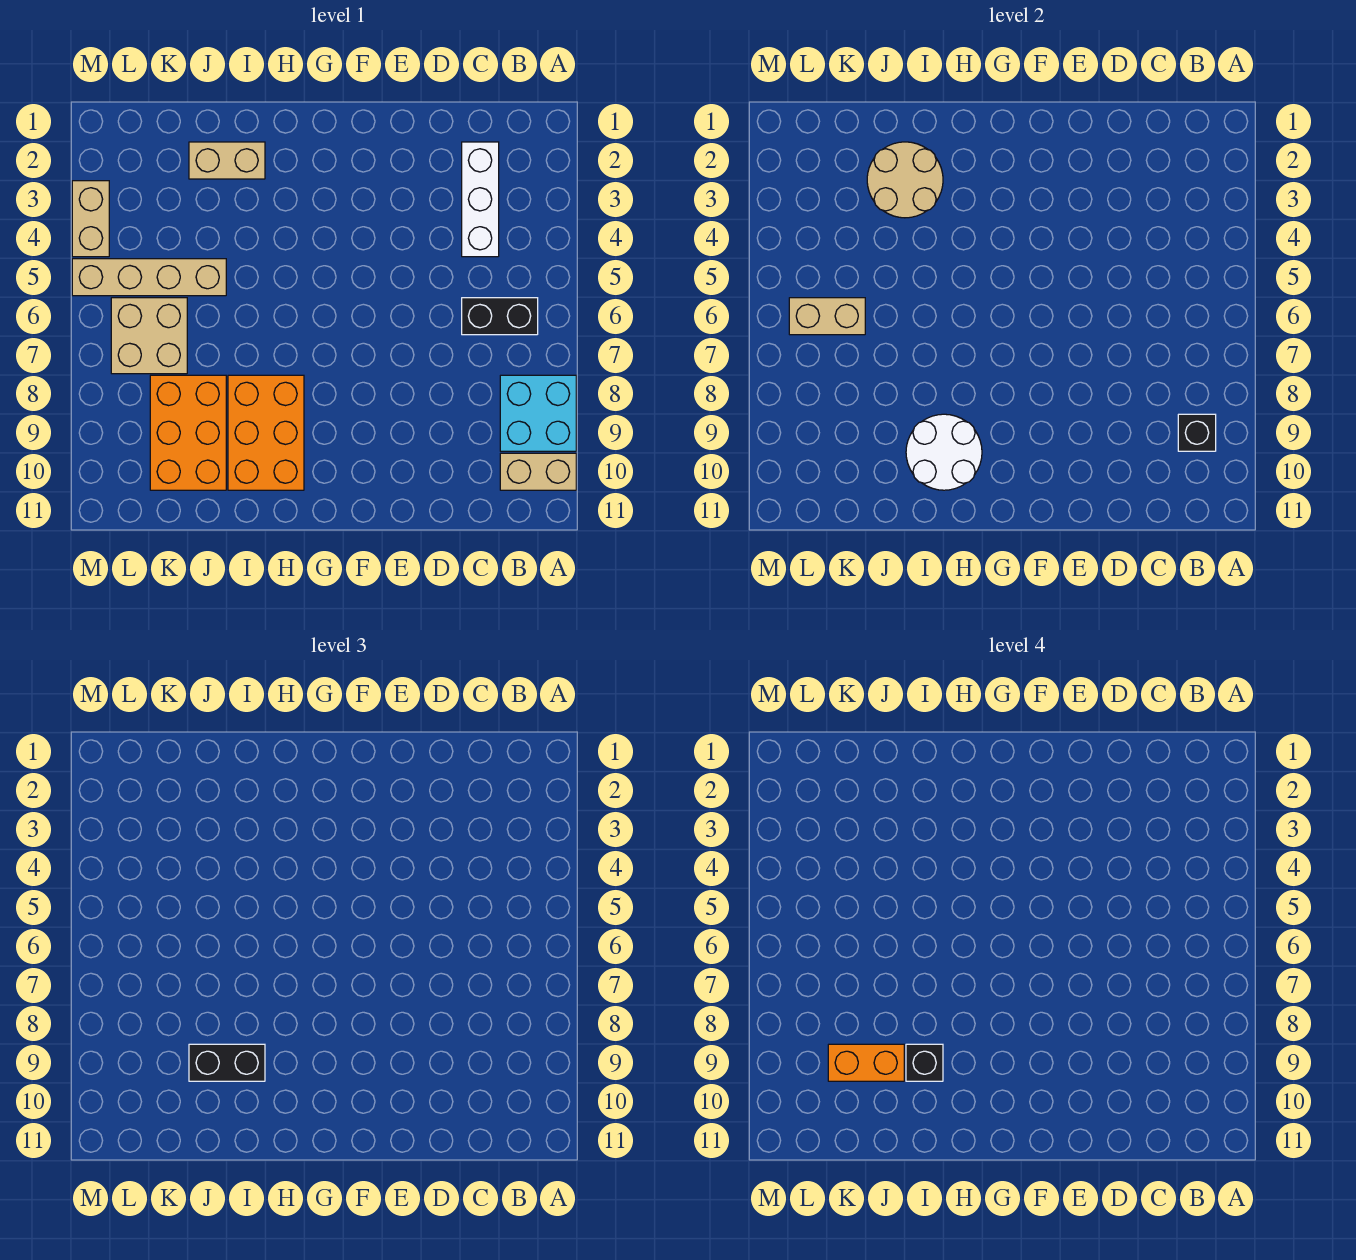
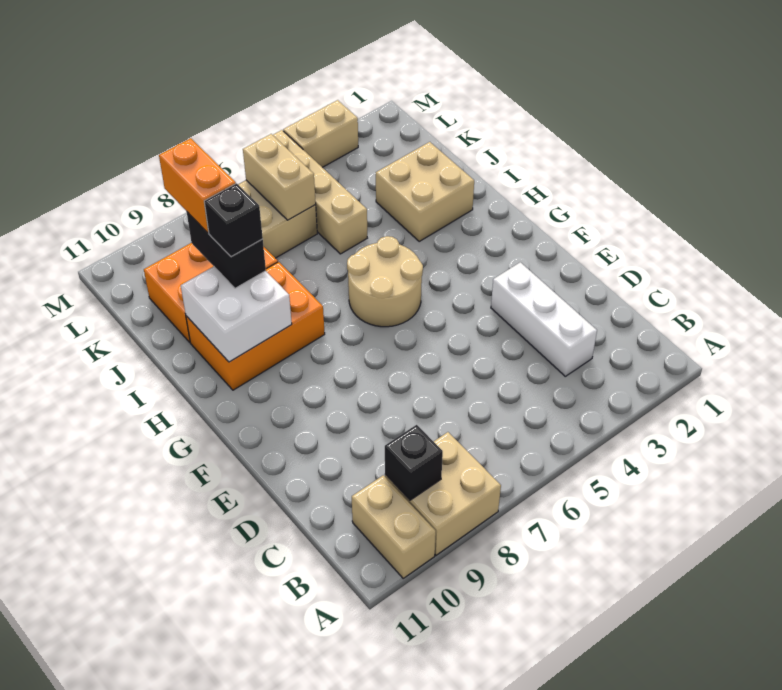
cyan 2x2 brick [500,375,576,451] -> tan 2x2 brick [385,432,501,555]
black 1x2 brick [462,298,538,335] -> none
white 1x3 brick [462,142,499,257] -> white 1x3 brick turned to [491,262,597,376]
white 2x2 round brick [906,414,982,490] -> white 2x2 brick [181,266,292,362]
tan 1x2 brick [189,142,265,179] -> tan 2x2 brick [376,142,474,241]
tan 2x2 round brick [867,142,943,218] -> tan 2x2 round brick moved to [347,236,423,327]

